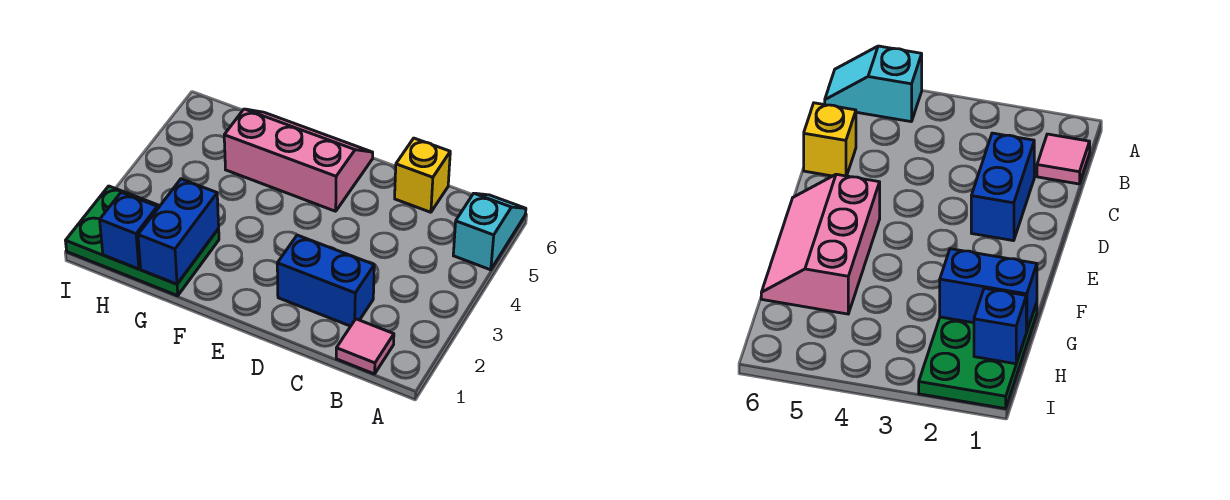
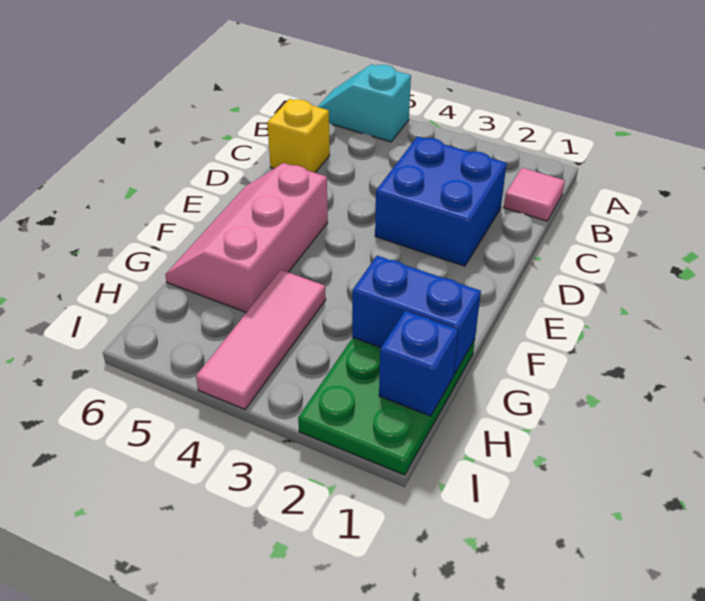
blue 1x2 brick [277,235,374,326] -> blue 2x2 brick [375,137,507,266]
none -> pink 1x3 tile [196,270,326,410]

